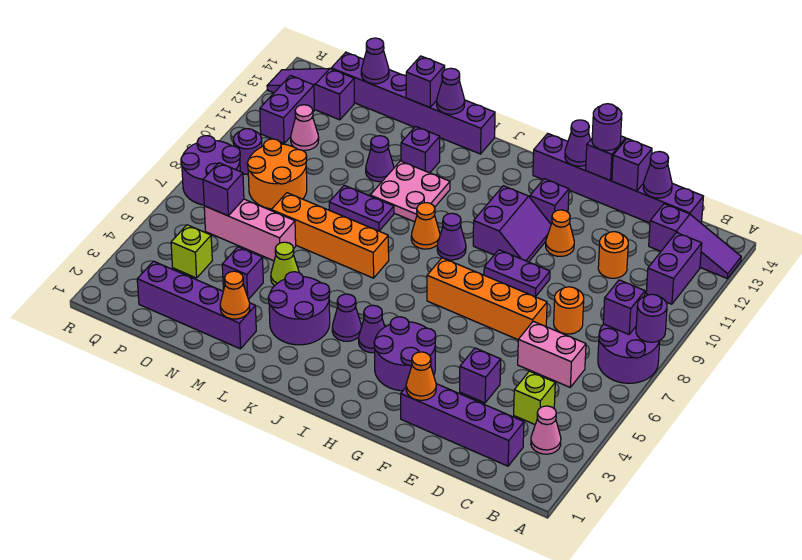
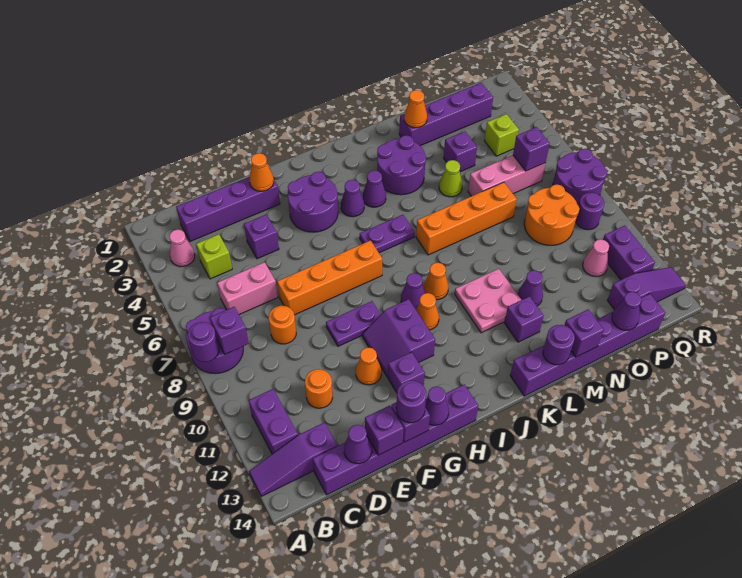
none -> orange 1x1 cone [416,293,439,330]
purple 1x2 plate [329,185,394,231] -> purple 1x2 plate moved to [360,215,415,253]
purple 1x1 cone [437,68,465,114] -> purple 1x1 round brick [543,325,575,365]

